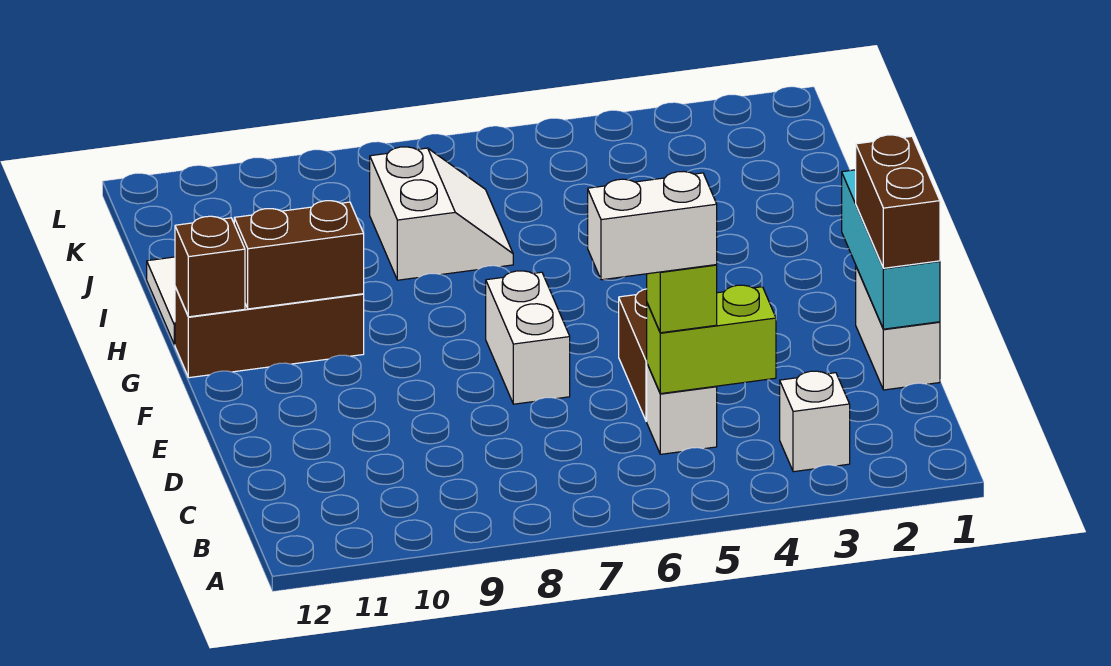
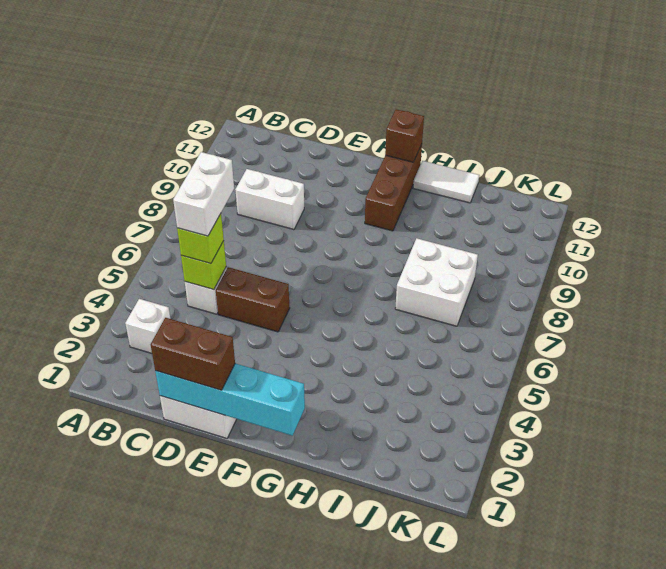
lime 1x2 brick [647,285,776,394] -> lime 1x1 brick [181,241,226,290]
cyan 1x3 brick [842,170,940,329] -> cyan 1x4 brick [155,363,305,436]
white 1x2 brick [486,271,570,404] -> white 1x2 brick moved to [235,169,304,230]
brown 1x2 brick [234,201,364,309] -> none
white 2x2 slope [370,147,513,280] -> white 2x2 brick [395,238,478,326]

